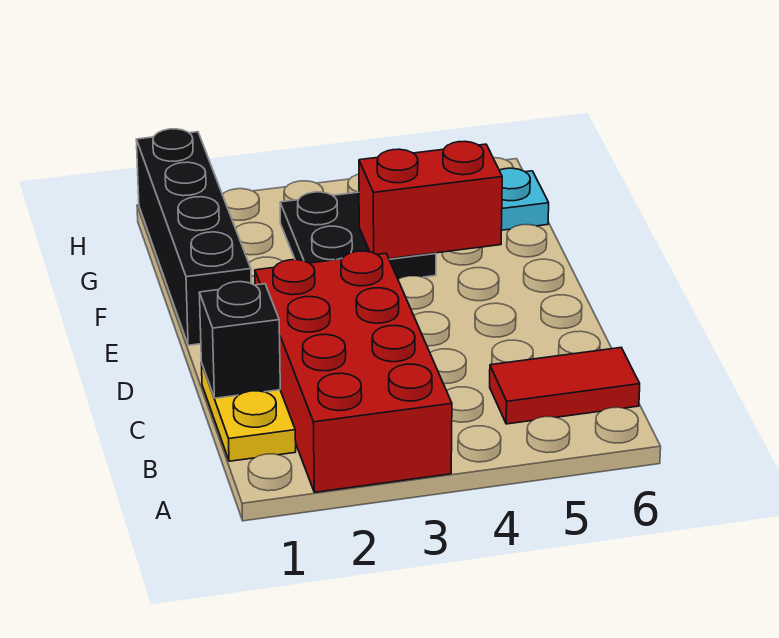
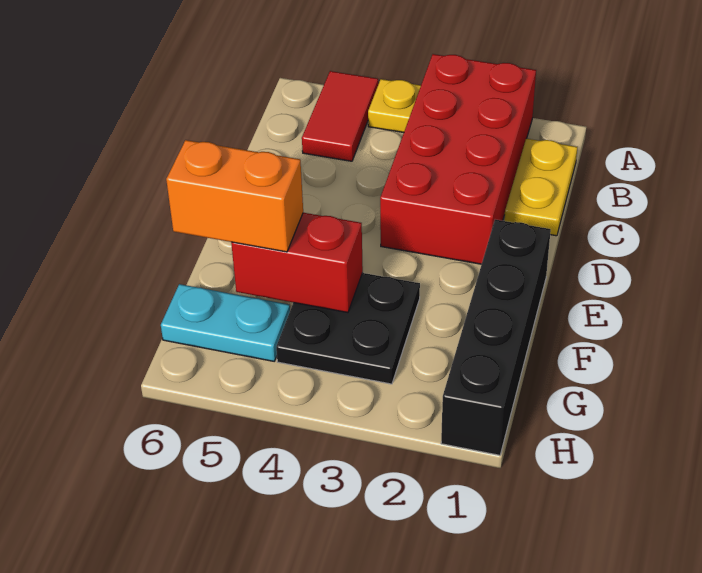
none -> yellow 1x1 plate [368,79,421,133]
red 1x2 tile [490,348,640,424] -> red 1x2 tile turned to [302,71,378,161]
black 1x1 brick [199,282,280,398] -> none
none -> orange 1x2 brick [166,140,303,252]

